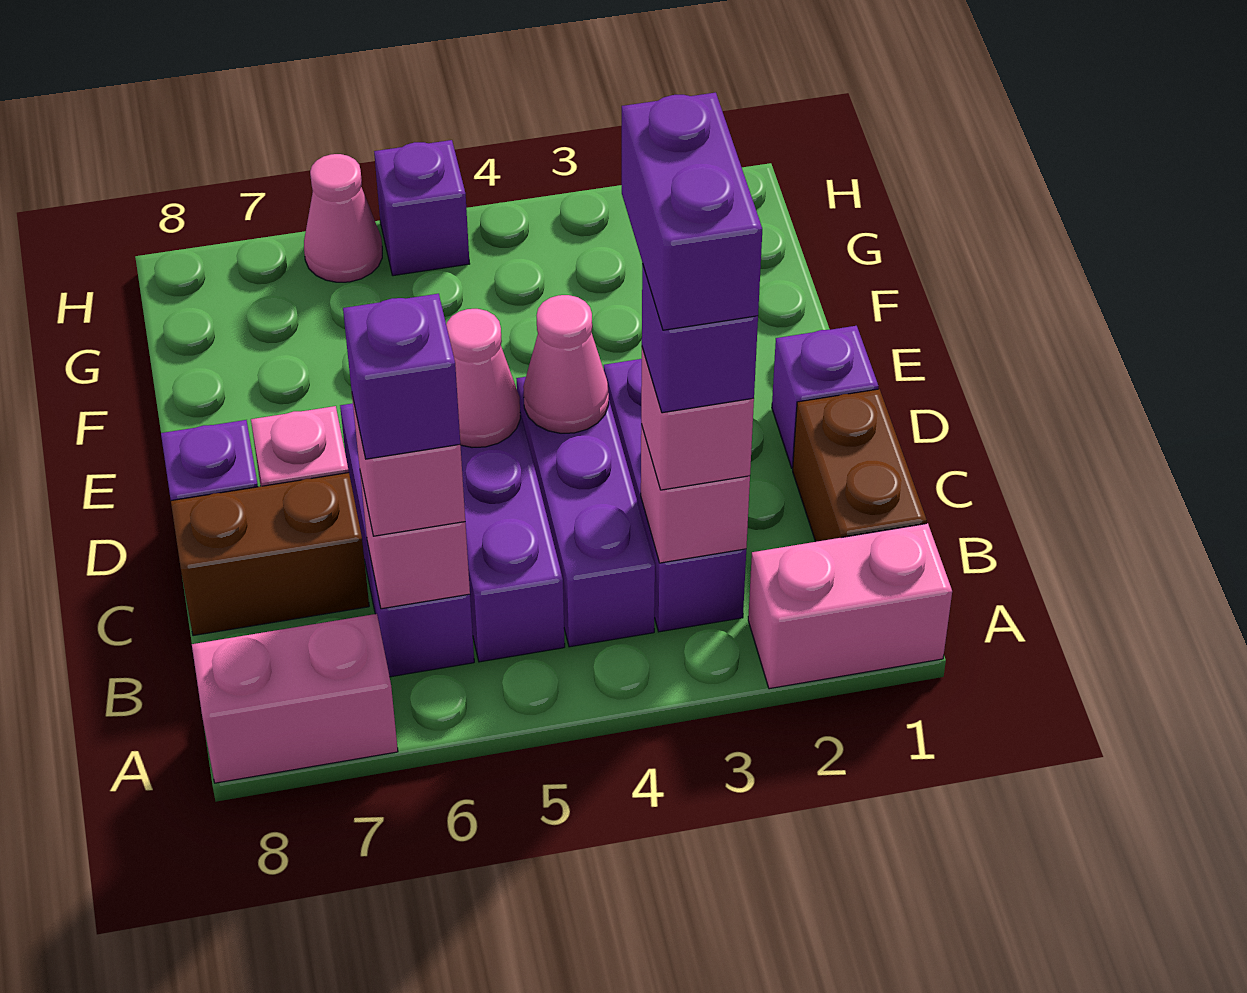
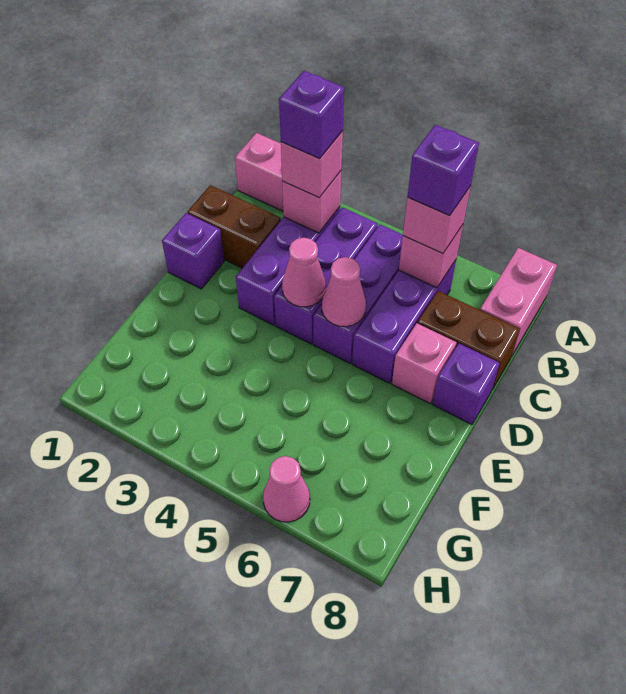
pink 1x2 brick [192,614,398,783] -> pink 1x2 brick turned to [480,248,557,357]
brown 1x2 brick [793,389,927,542] -> brown 1x2 brick turned to [187,185,281,268]
purple 1x2 brick [622,93,762,330] -> none
purple 1x1 brick [374,140,470,276] -> none

